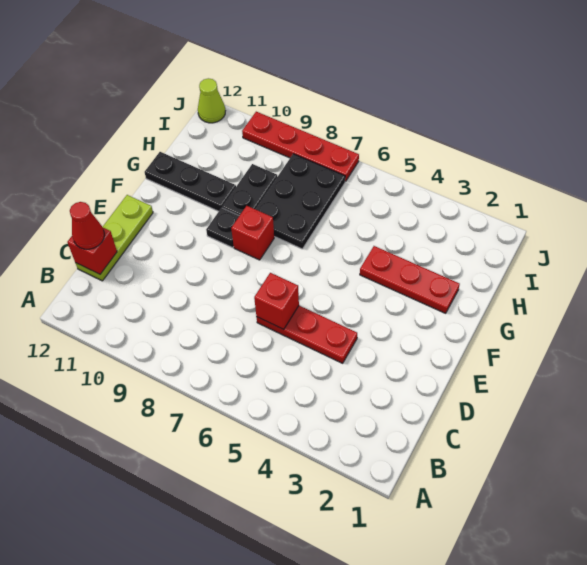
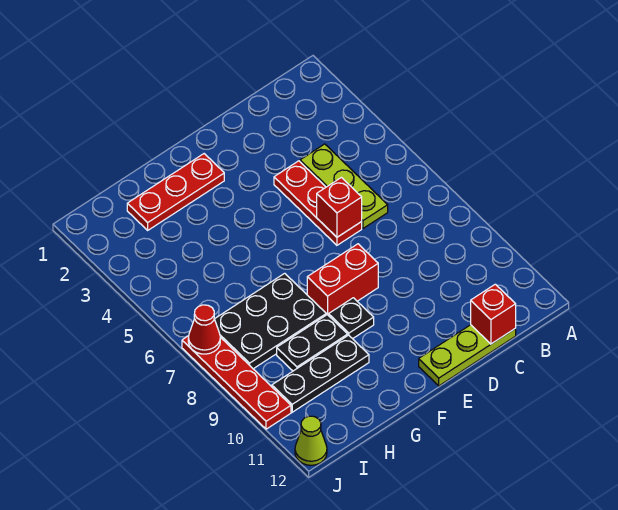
none -> lime 1x3 plate [300,144,388,228]
red 1x1 cone [70,202,104,249] -> red 1x1 cone moved to [188,305,220,354]
red 1x1 brick [231,206,274,260] -> red 1x2 brick [307,244,378,316]
red 1x3 plate [360,246,460,313] -> red 1x3 plate turned to [127,154,224,230]
black 1x3 plate [145,152,236,211] -> black 1x3 plate turned to [272,335,369,412]

